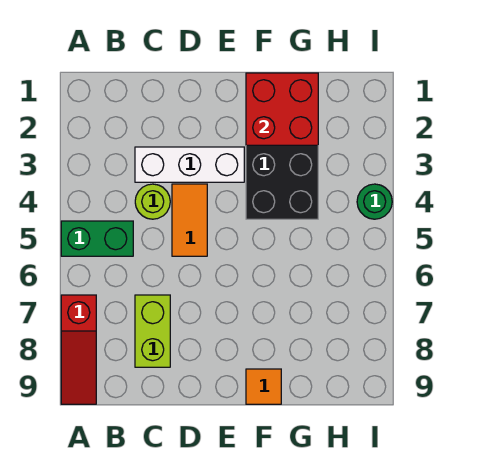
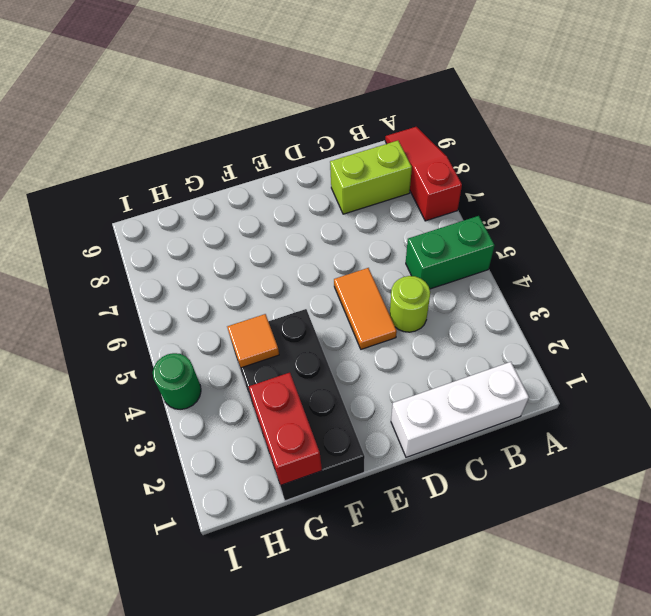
white 1x3 brick [135,147,244,182] -> white 1x3 brick moved to [391,362,529,457]
lime 1x2 brick [135,295,170,367] -> lime 1x2 brick turned to [330,141,412,214]
red 2x2 brick [246,73,318,145] -> red 1x2 brick [249,373,322,485]
orange 1x1 tile [246,369,281,404] -> orange 1x1 tile moved to [227,314,279,368]

